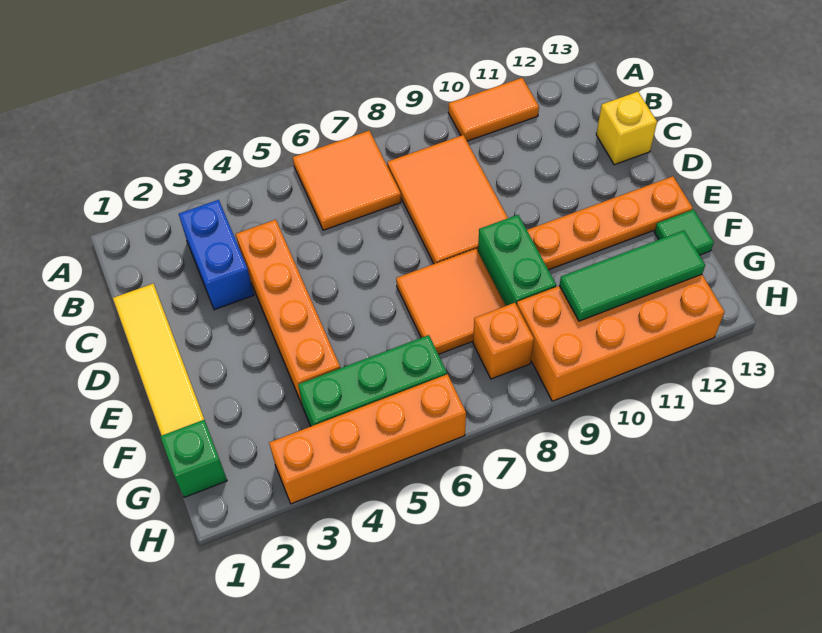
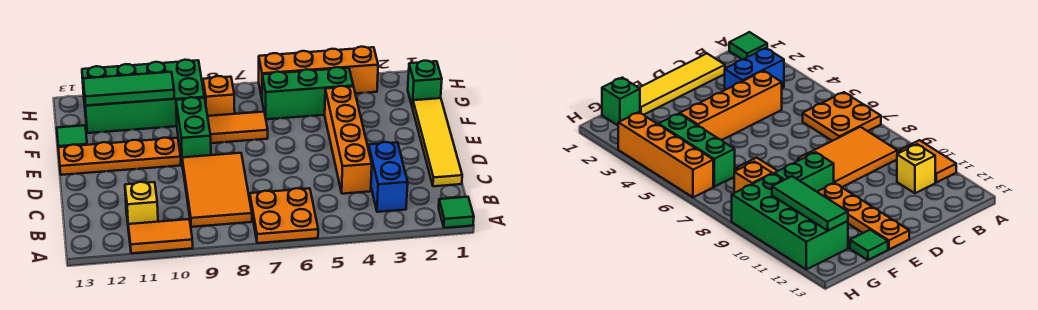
none -> green 1x1 tile [439,197,474,228]
orange 2x2 tile [293,131,401,230] -> orange 2x2 plate [250,188,318,243]
yellow 1x1 brick [596,92,657,165] -> yellow 1x1 brick moved to [125,182,158,230]
orange 2x2 tile [396,249,506,354] -> orange 1x2 tile [208,112,268,143]
orange 2x4 brick [517,274,725,401] -> green 2x4 brick [82,60,204,133]

